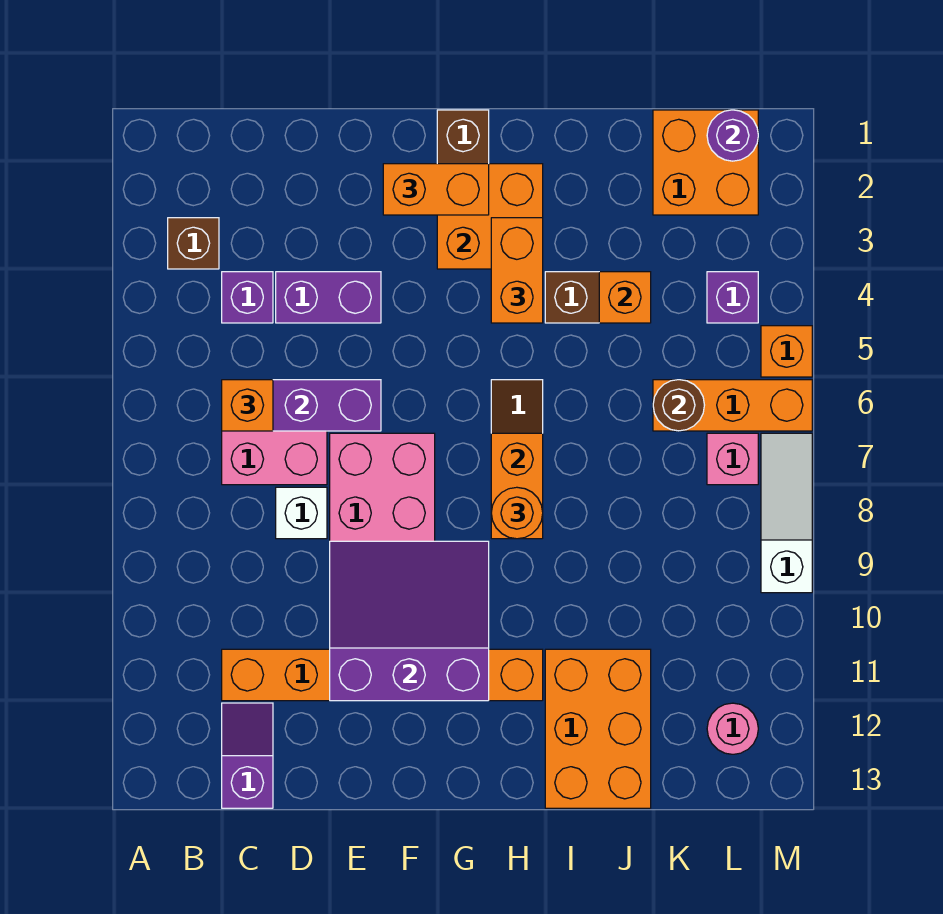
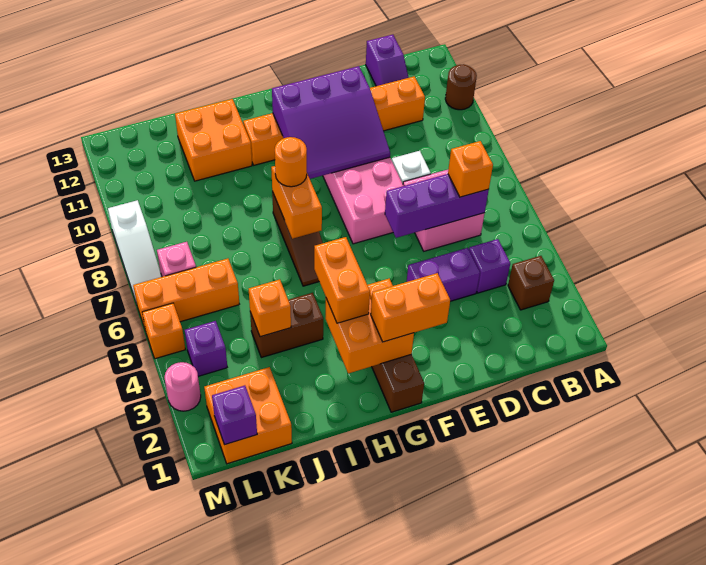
orange 2x3 brick [545,649,651,808] -> orange 2x2 brick [175,99,252,181]
brown 1x1 round brick [653,380,704,431] -> brown 1x1 round brick moved to [445,64,477,110]
purple 1x1 round brick [707,110,758,161] -> purple 1x1 brick [212,385,257,445]
pink 1x1 round brick [707,703,758,754] -> pink 1x1 round brick moved to [164,362,201,411]

